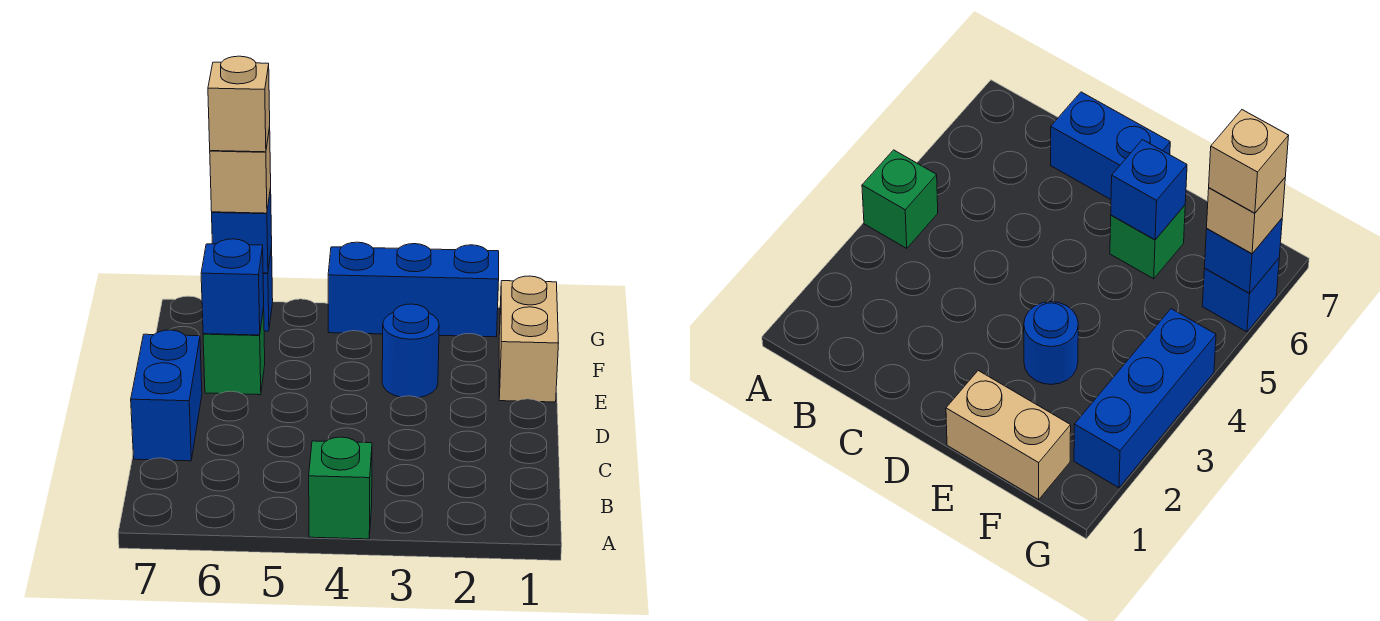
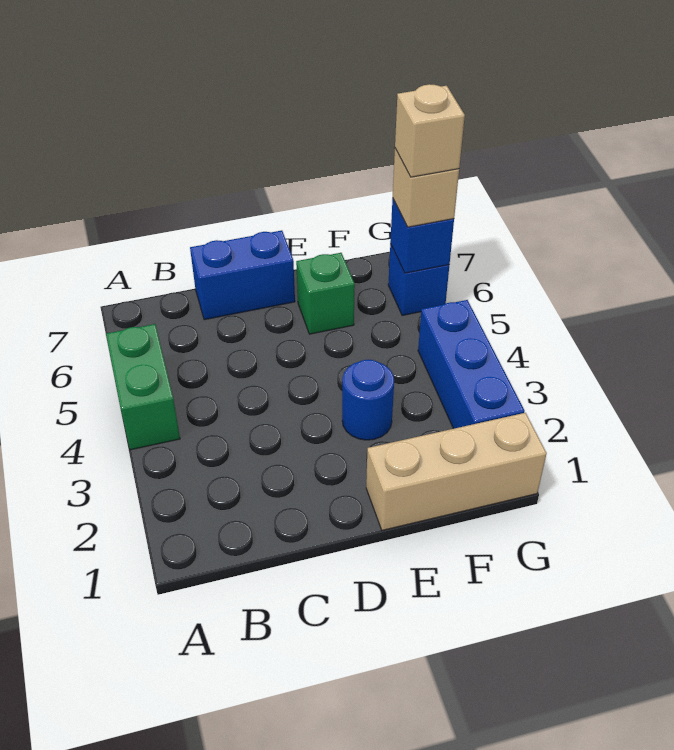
green 1x1 brick [309,437,372,539] -> green 1x2 brick [106,324,180,450]
tan 1x2 brick [499,276,559,402] -> tan 1x3 brick [366,413,547,530]
blue 1x1 brick [201,239,264,335] -> none

